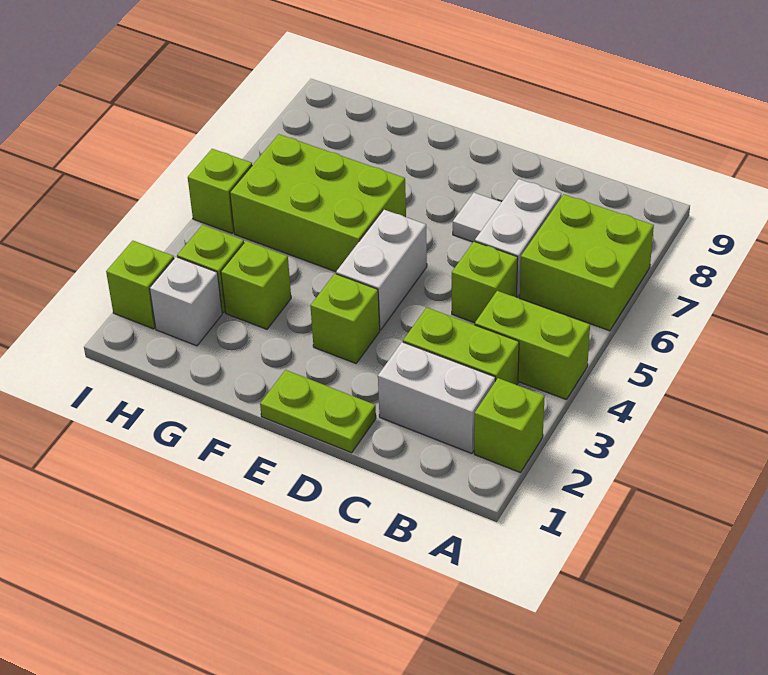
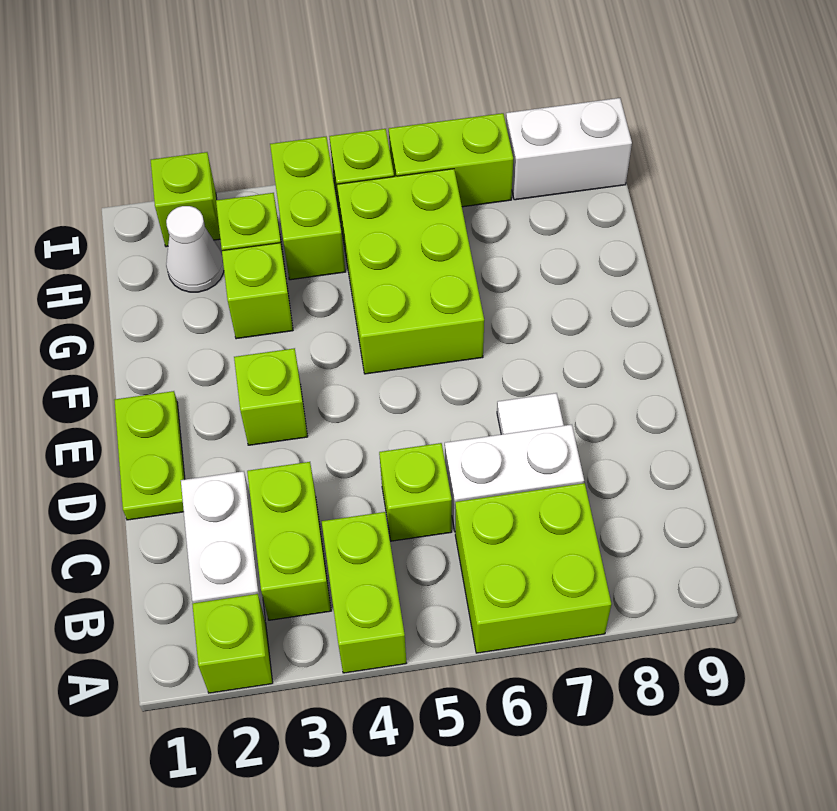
white 1x2 brick [336,210,427,330] -> white 1x2 brick moved to [506,98,632,200]
white 1x1 brick [150,257,222,346] -> white 1x1 cone [166,206,224,292]
none -> lime 1x2 brick [270,137,345,280]
none -> lime 1x2 brick [389,113,513,207]

